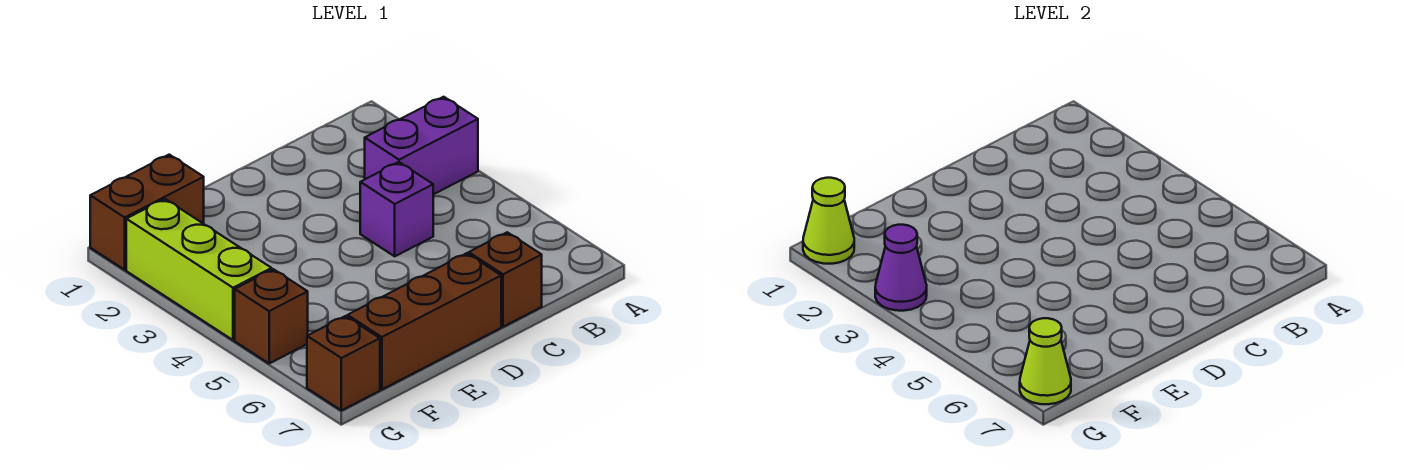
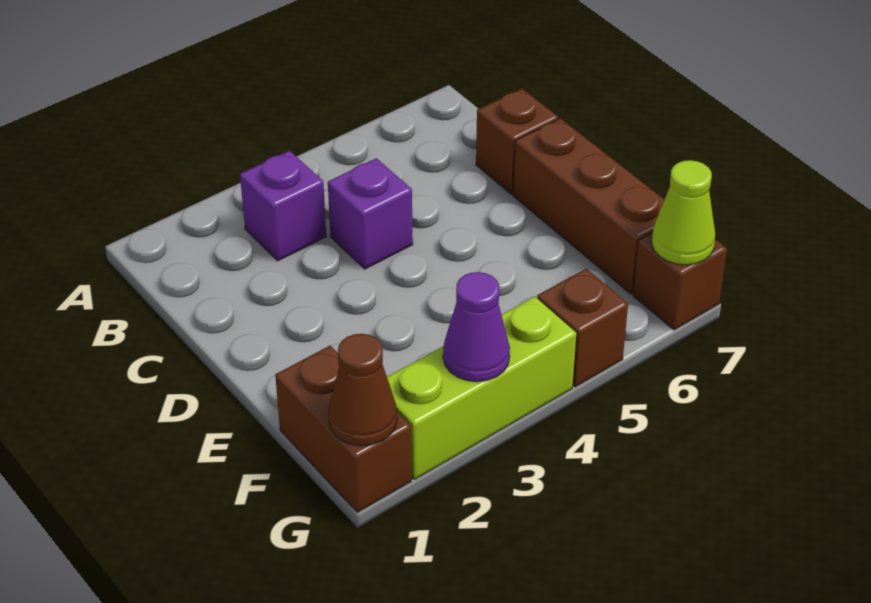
purple 1x2 brick [365,97,478,194] -> purple 1x1 brick [240,151,326,261]
lime 1x1 cone [803,178,854,264] -> brown 1x1 cone [328,334,397,446]

